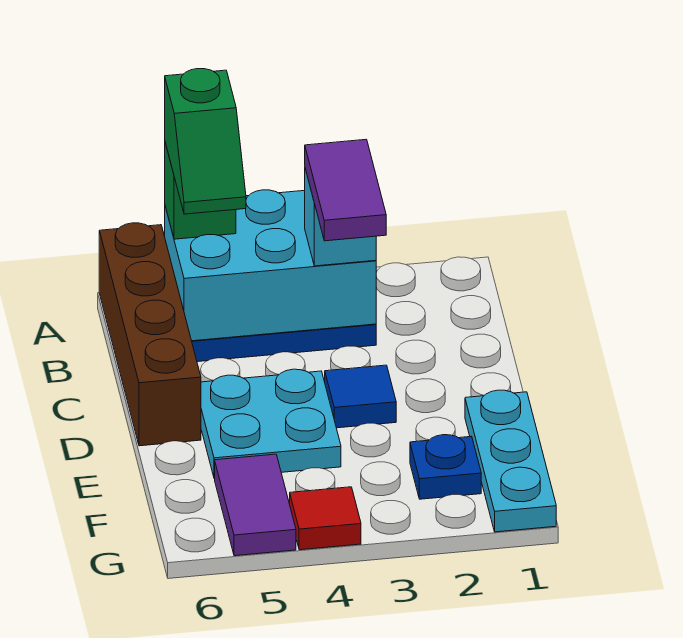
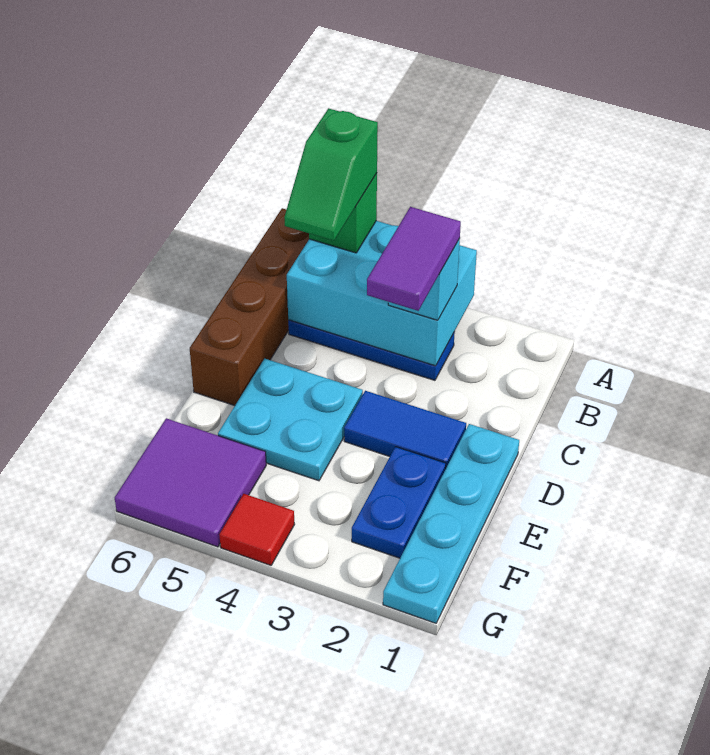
blue 1x1 tile [325,365,396,428] -> blue 1x2 tile [344,391,466,468]
cyan 1x3 plate [465,390,556,532] -> cyan 1x4 plate [383,424,519,623]
blue 1x1 plate [410,435,481,499] -> blue 1x2 plate [352,447,446,558]
purple 1x2 tile [215,454,296,556] -> purple 2x2 tile [115,418,266,547]

